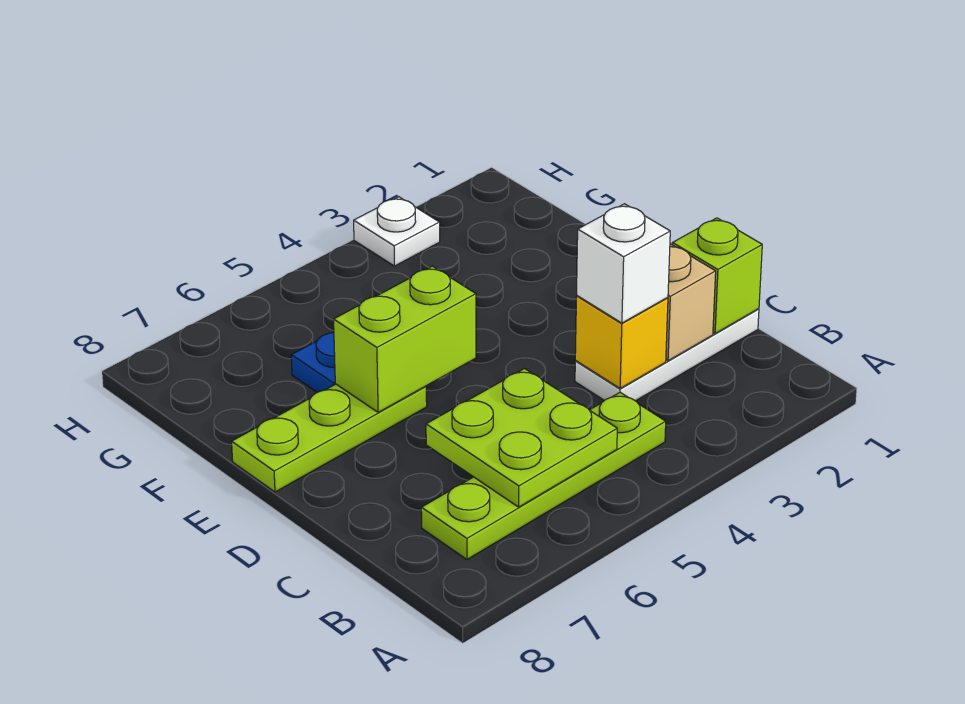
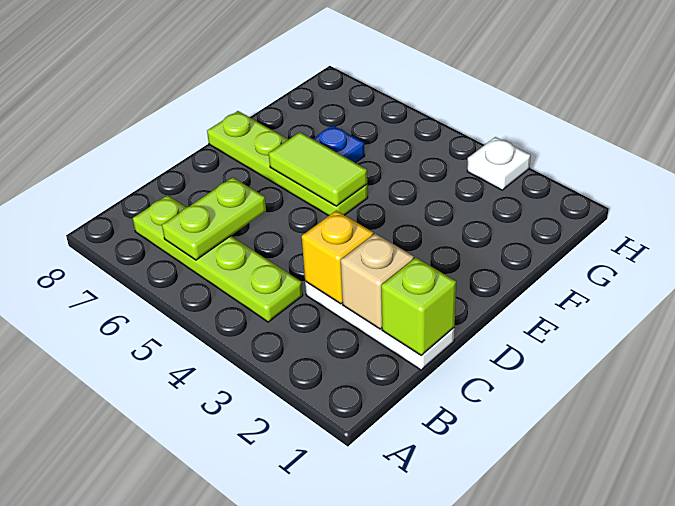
lime 2x2 plate [426,369,617,507] -> lime 1x2 plate [162,177,266,260]
white 1x1 brick [577,204,670,323] -> none
lime 1x2 brick [334,266,476,412] -> lime 1x2 tile [269,132,367,206]
lime 1x3 plate [232,384,427,492] -> lime 1x4 plate [207,111,368,216]

